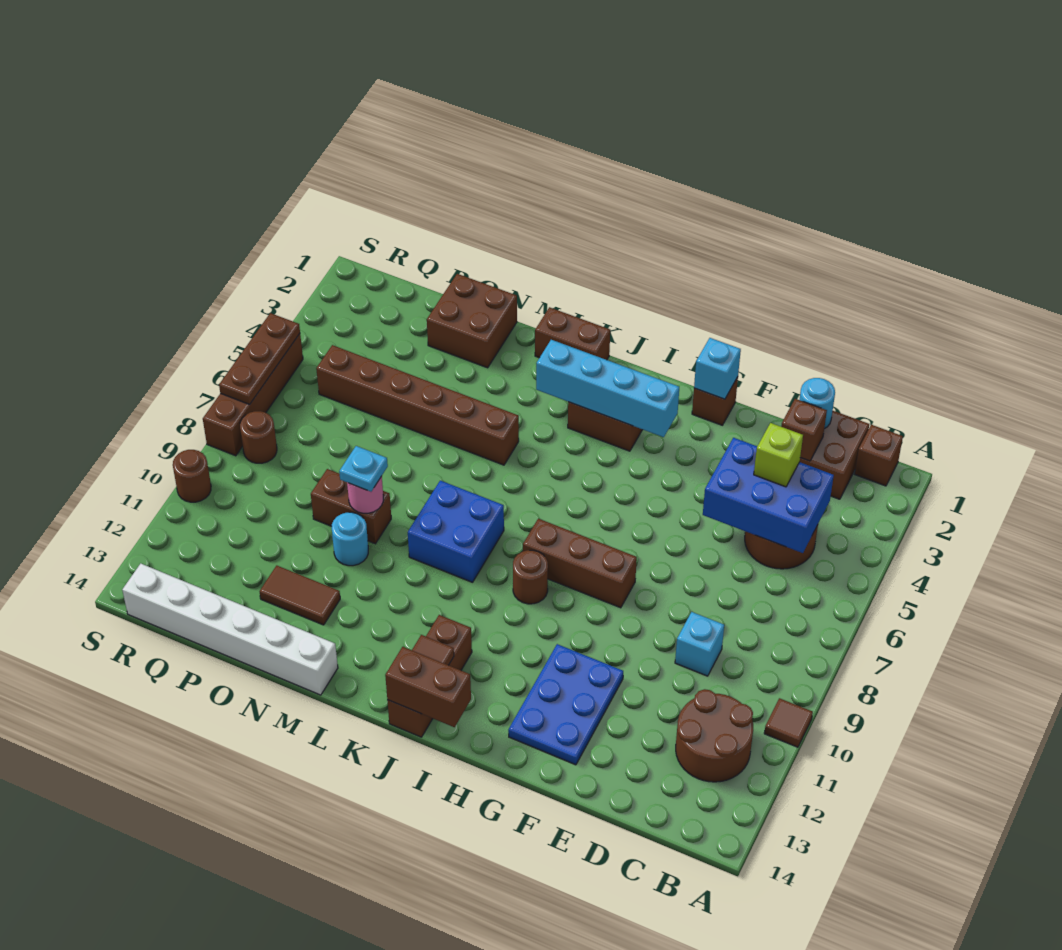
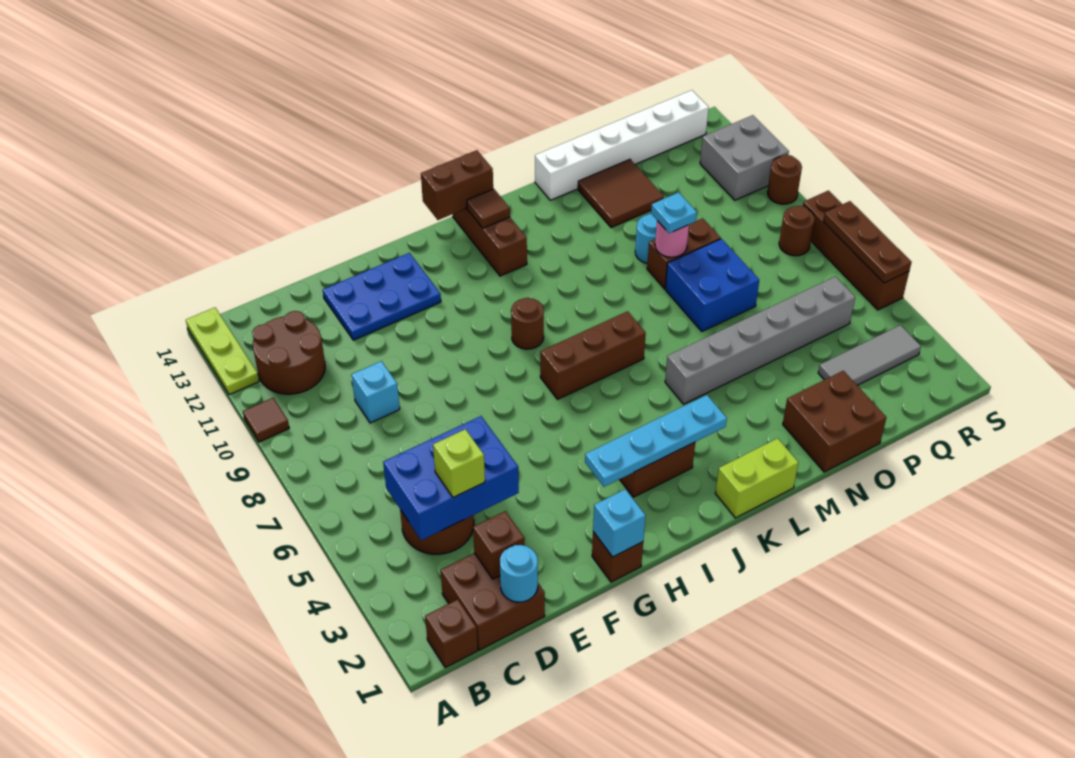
none -> lime 1x3 plate [186,308,259,395]
blue 2x3 plate [508,644,623,765] -> blue 2x3 plate turned to [323,253,441,340]
brown 1x3 brick [523,519,637,608] -> brown 1x3 brick moved to [540,311,646,399]
cyan 1x4 brick [536,340,679,437] -> cyan 1x4 plate [585,395,727,487]
brown 1x2 brick [535,307,610,360] -> lime 1x2 brick [715,438,798,518]
blue 2x2 brick [408,481,504,582] -> blue 2x2 brick moved to [665,239,759,331]
brown 1x6 brick [316,345,519,465] -> grey 1x6 brick [665,277,855,404]
brown 1x2 tile [260,566,340,625] -> brown 2x2 tile [578,159,664,228]
none -> grey 1x3 tile [818,325,921,385]
none -> grey 2x2 brick [700,115,789,200]

